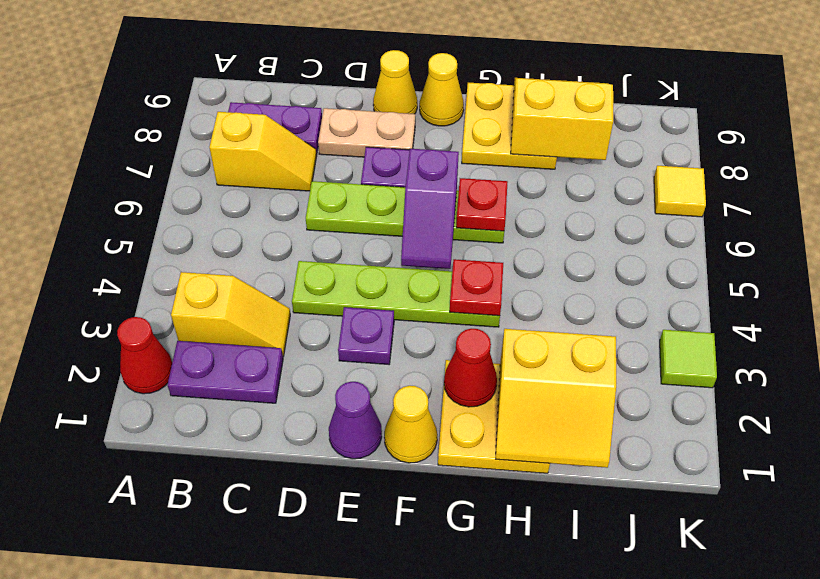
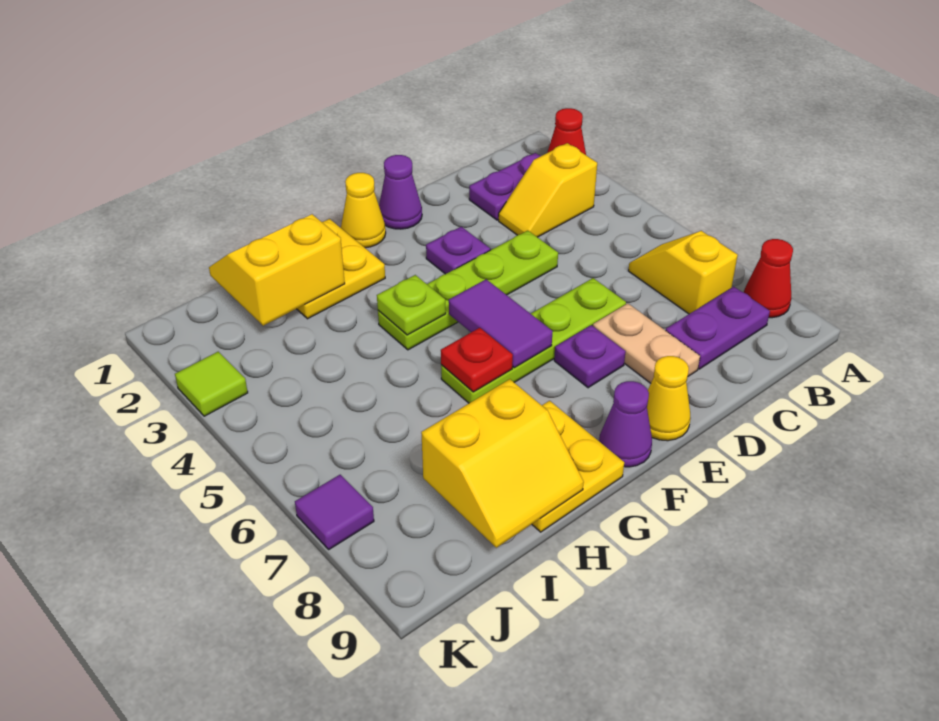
yellow 1x2 slope [210,112,317,191] -> yellow 1x2 slope turned to [628,231,738,314]
tan 1x2 plate [318,108,415,157] -> tan 1x2 plate turned to [593,303,700,383]
purple 1x2 slope [401,149,459,269] -> purple 1x2 tile [449,279,553,368]
yellow 1x1 cone [420,53,464,126] -> purple 1x1 cone [599,381,652,467]
red 1x1 cone [444,329,497,407] -> red 1x1 cone moved to [744,239,793,318]
red 1x1 plate [450,259,503,316] -> lime 1x1 plate [377,275,446,335]
yellow 1x1 tile [654,166,706,217] -> purple 1x1 tile [295,475,374,549]

